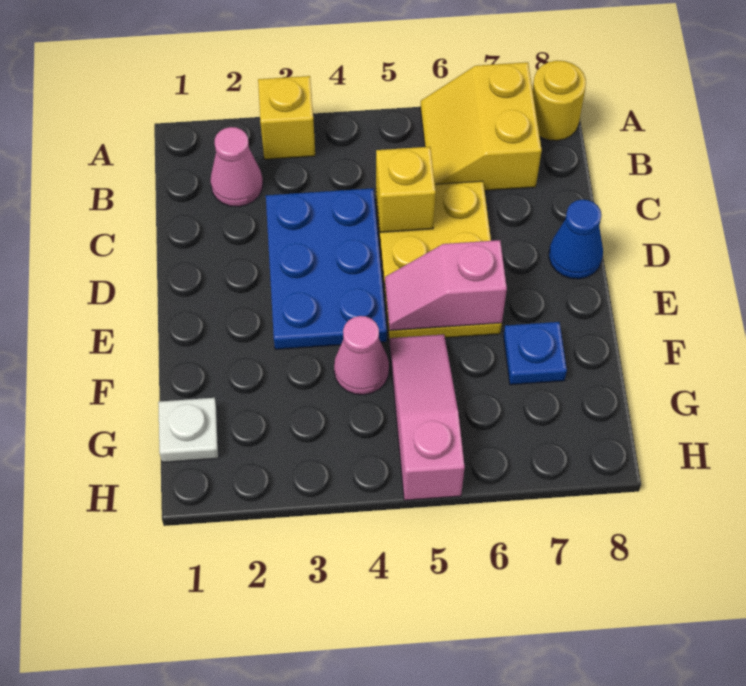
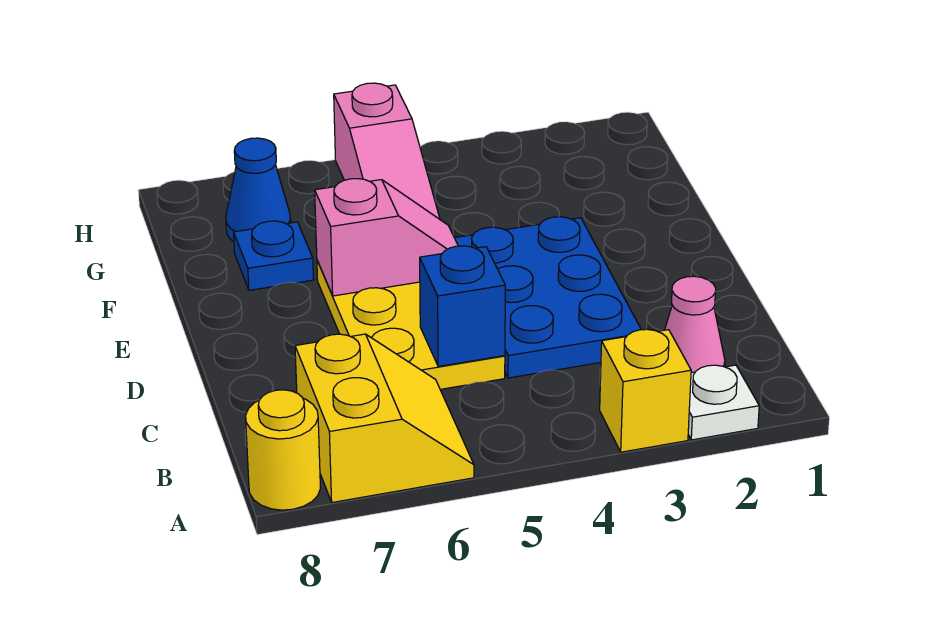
yellow 1x1 brick [376,147,436,232] -> blue 1x1 brick [420,246,505,367]
blue 1x1 cone [549,200,603,279] -> blue 1x1 cone moved to [226,138,291,241]
pink 1x1 cone [334,316,389,395] -> none
white 1x1 plate [158,398,219,462] -> white 1x1 plate moved to [688,365,759,440]

